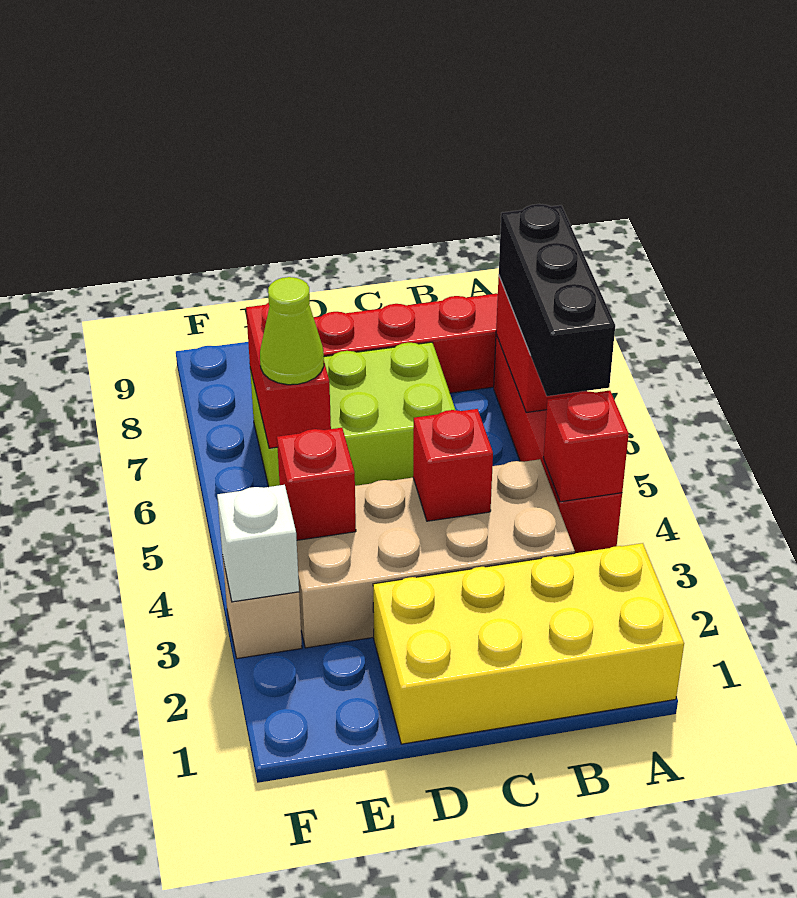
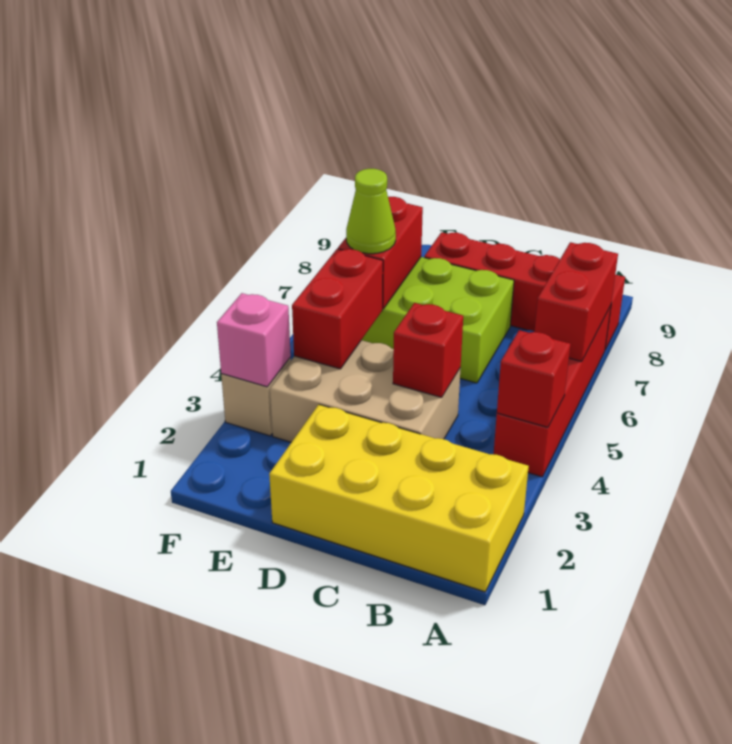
black 1x3 brick [499,204,615,396] -> none
tan 2x4 brick [297,459,575,648] -> tan 2x3 brick [270,340,461,442]
red 1x1 brick [277,428,356,540] -> red 1x2 brick [292,249,383,369]
white 1x1 brick [217,485,299,602] -> pink 1x1 brick [217,293,291,387]

